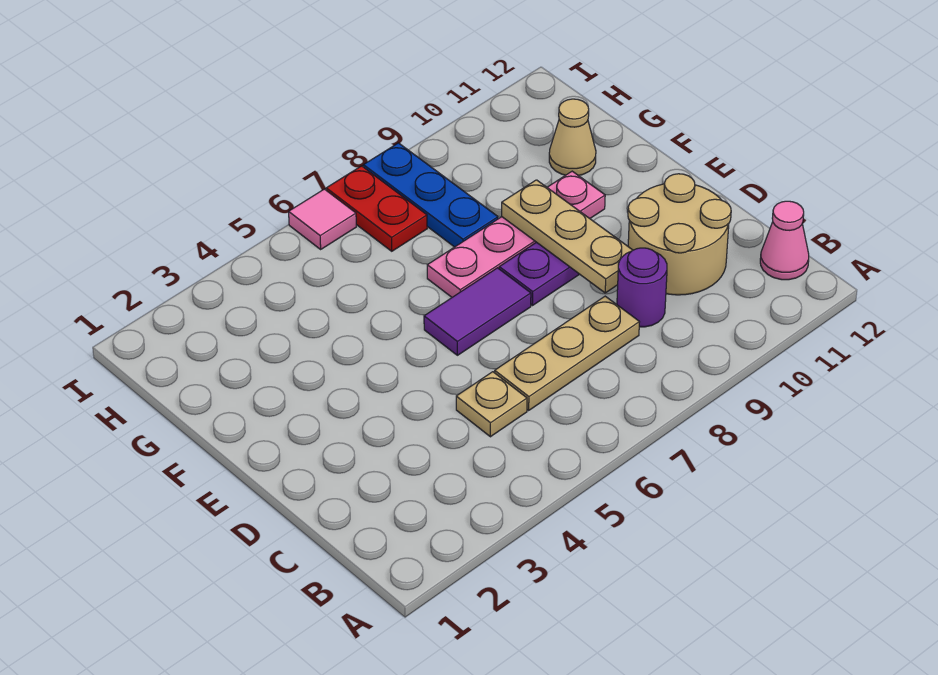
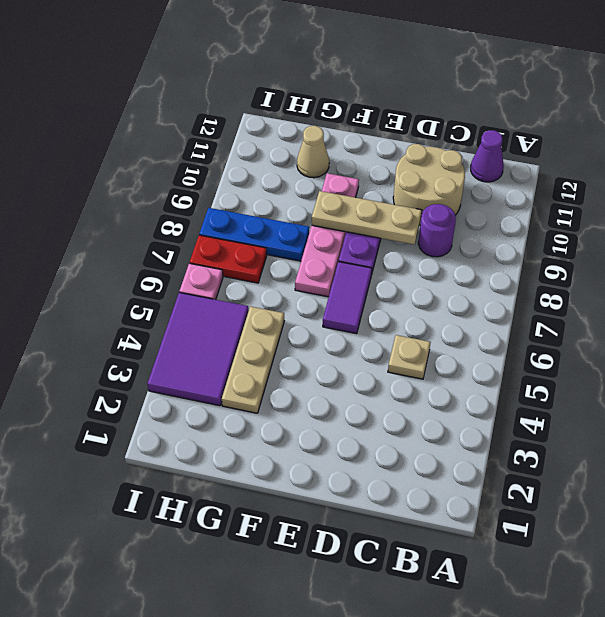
pink 1x1 cone [760,201,809,280] -> purple 1x1 cone [471,130,504,182]
tan 1x3 plate [495,296,639,410] -> tan 1x3 plate moved to [222,306,284,413]
none -> purple 2x3 tile [147,292,249,406]
pink 1x1 tile [289,189,356,249] -> pink 1x1 plate [179,263,223,300]

